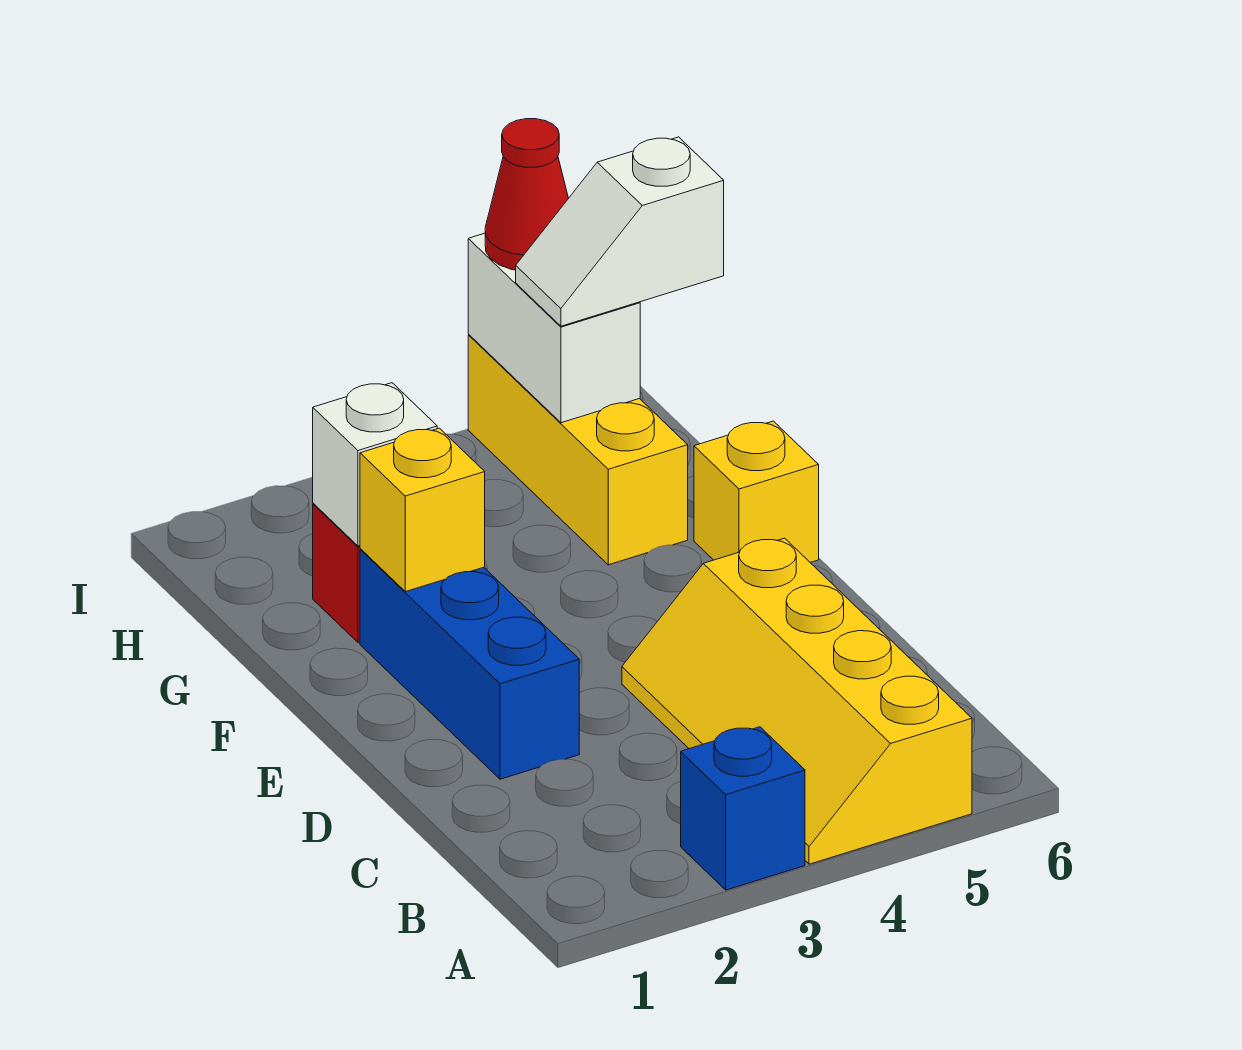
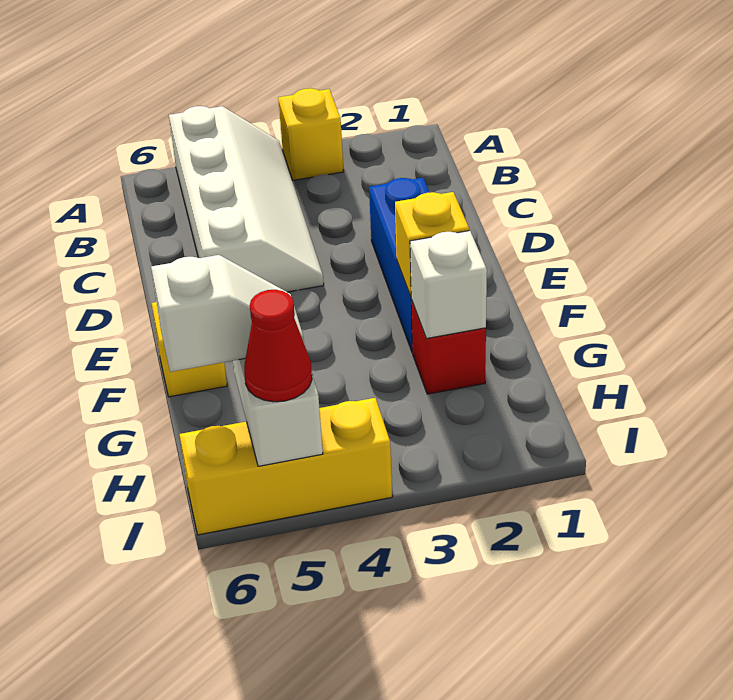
blue 1x1 brick [681,727,805,890] -> yellow 1x1 brick [278,88,344,180]
yellow 2x4 slope [622,538,972,864] -> white 2x4 slope [169,106,324,292]
yellow 1x3 brick [468,335,688,565] -> yellow 1x3 brick turned to [180,398,392,535]

